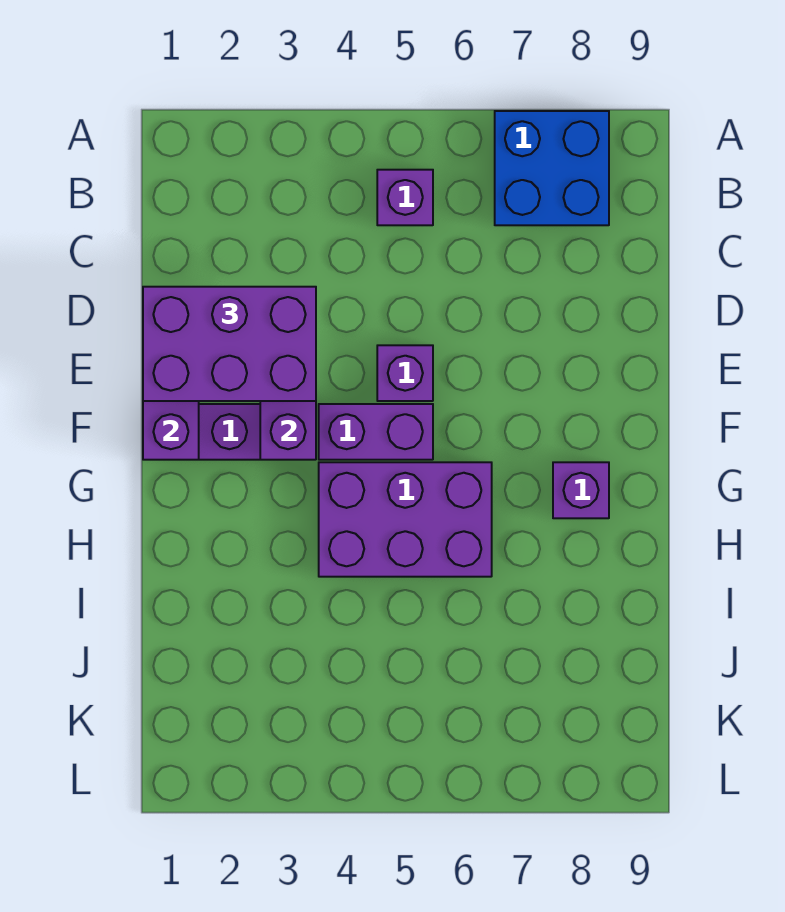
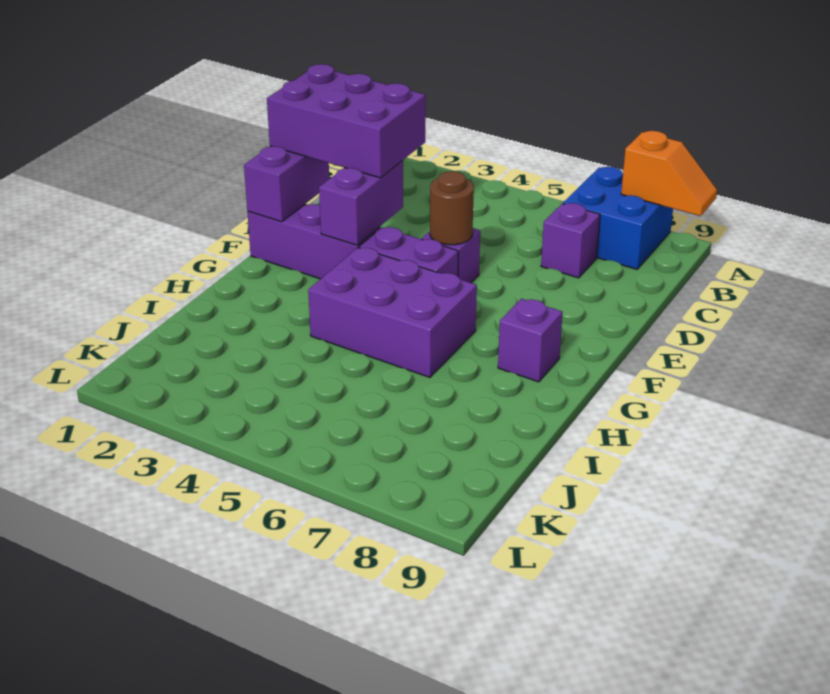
none -> orange 1x2 slope [621,131,717,216]
purple 1x1 brick [377,170,433,225] -> purple 1x1 brick moved to [541,203,600,278]
none -> brown 1x1 round brick [430,171,474,245]

